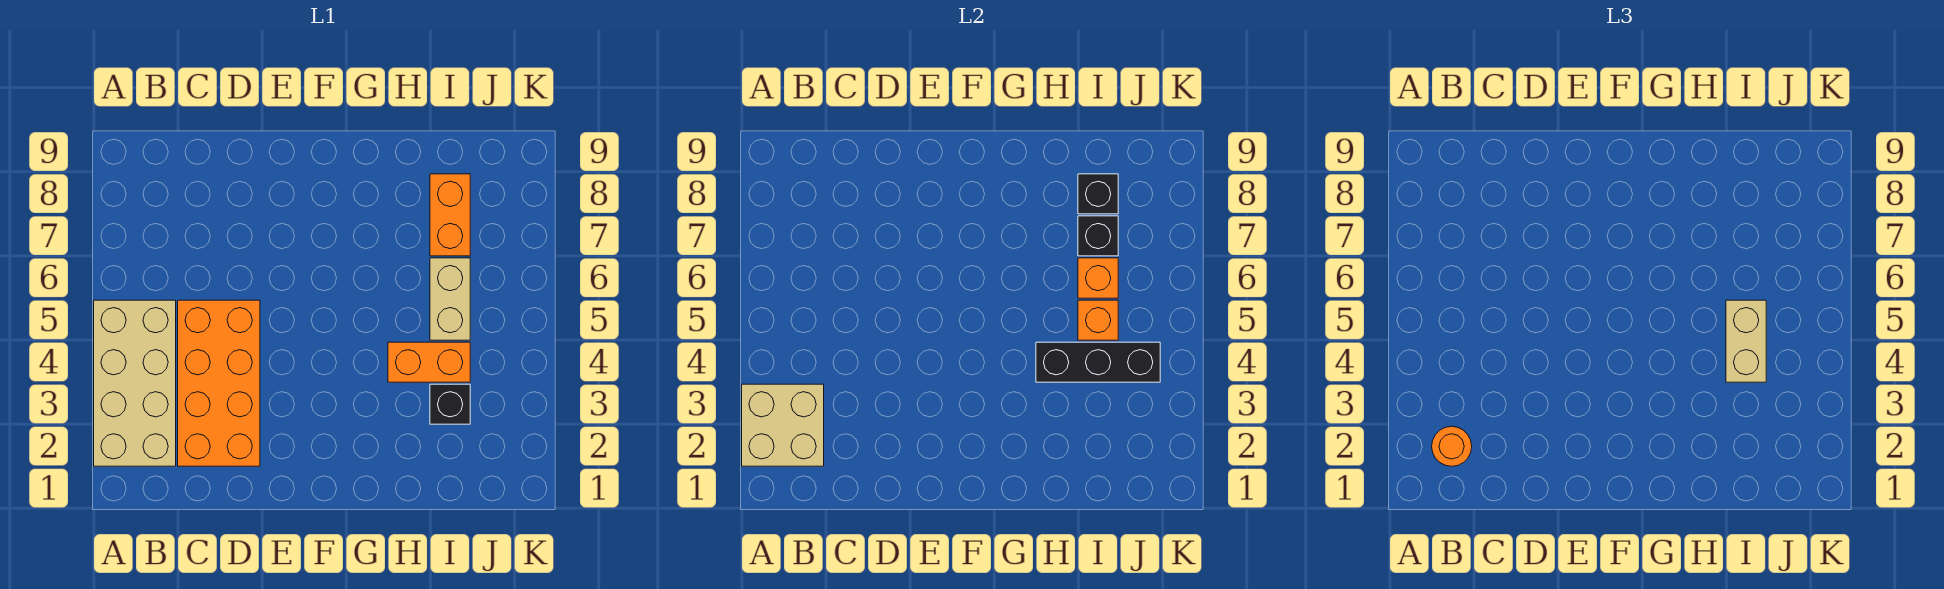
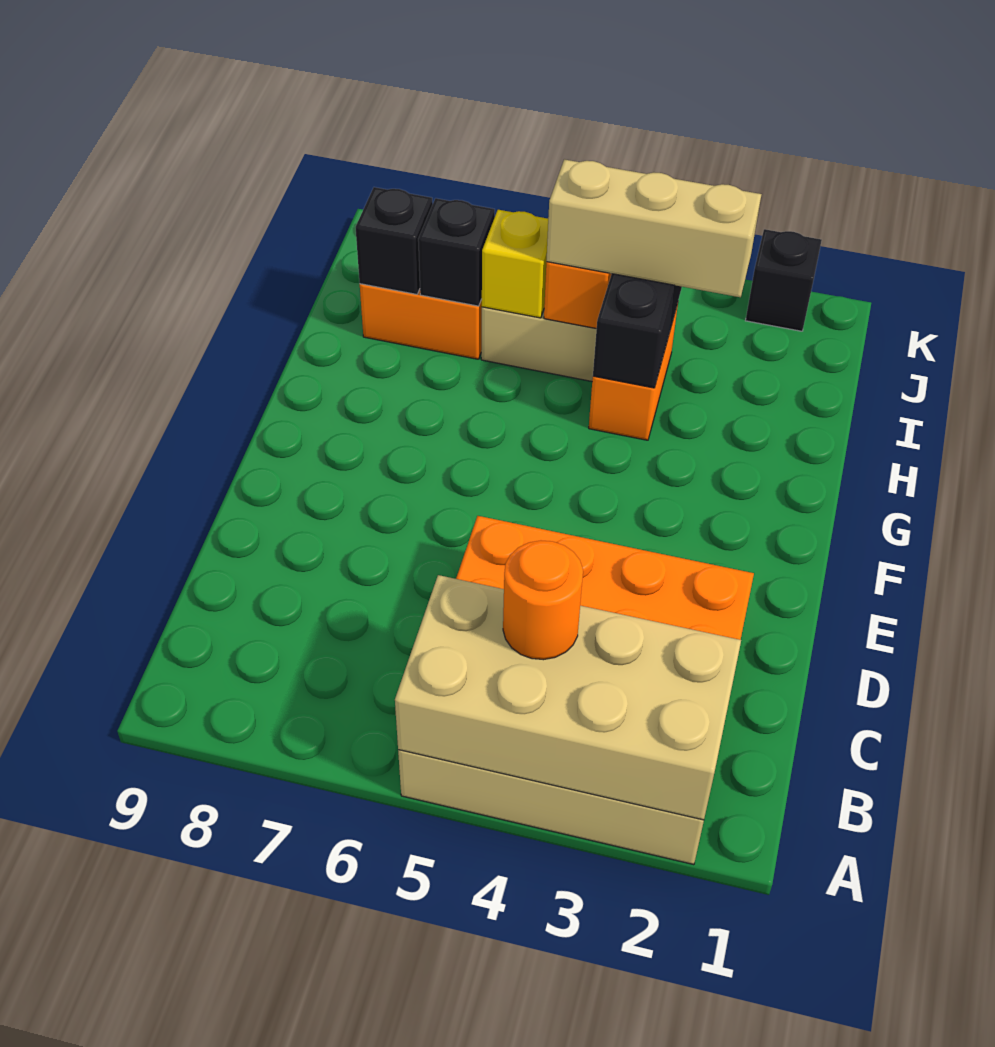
tan 2x2 brick [742,384,824,466] -> tan 2x4 brick [395,575,741,820]
orange 1x1 round brick [1432,426,1472,466] -> orange 1x1 round brick moved to [503,540,583,660]
black 1x1 brick [430,384,470,424] -> black 1x1 brick moved to [745,229,822,331]
tan 1x2 brick [1726,300,1766,382] -> tan 1x3 brick [546,159,761,297]
orange 1x1 brick [1078,258,1118,298] -> yellow 1x1 brick [481,210,548,318]

